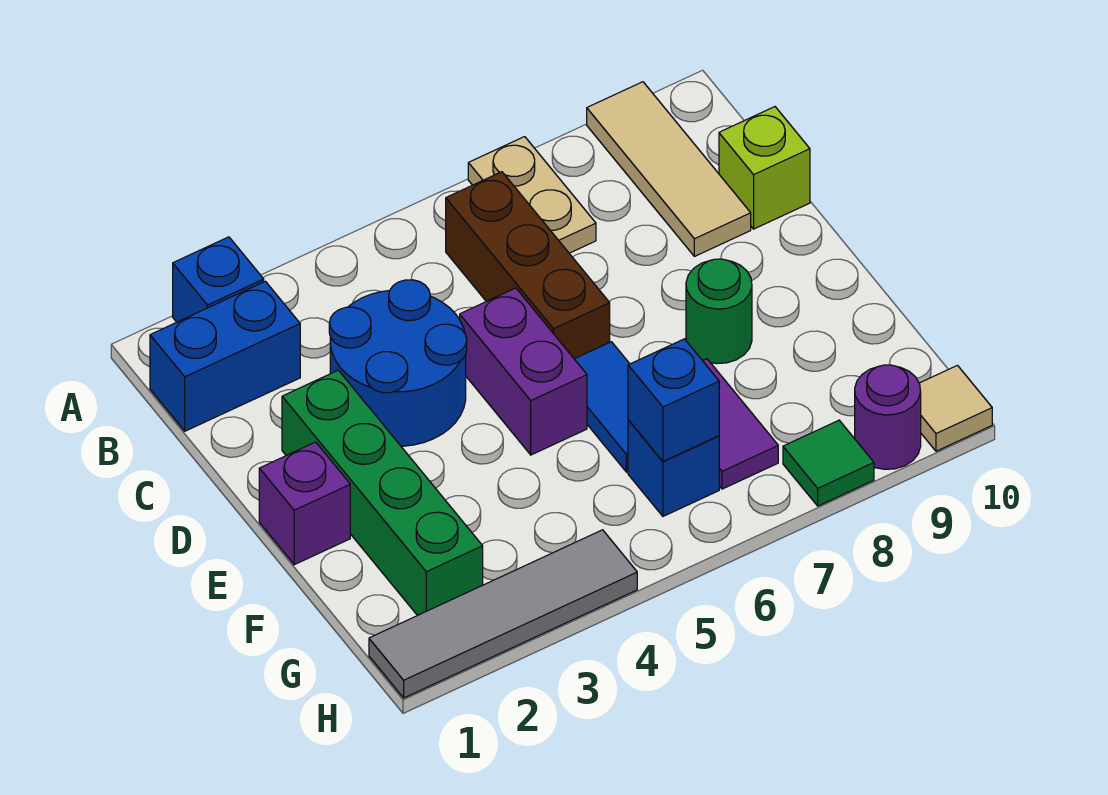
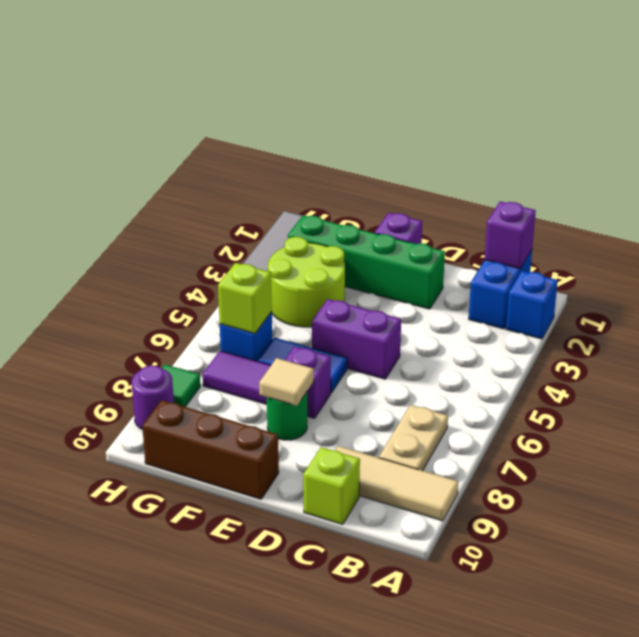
tan 1x2 plate [468,137,596,253] -> tan 1x2 plate turned to [379,405,448,471]
none -> purple 1x1 brick [485,201,536,269]
brown 1x3 brick [446,172,610,359] -> brown 1x3 brick moved to [142,400,279,499]
blue 2x2 round brick [329,280,467,446] -> none
none -> purple 1x1 brick [285,346,331,418]
none -> lime 2x2 round brick [268,237,345,327]
blue 1x1 brick [628,339,719,461] -> lime 1x1 brick [218,263,272,333]
tan 1x1 tile [919,365,992,451] -> tan 1x1 tile moved to [259,358,314,406]

